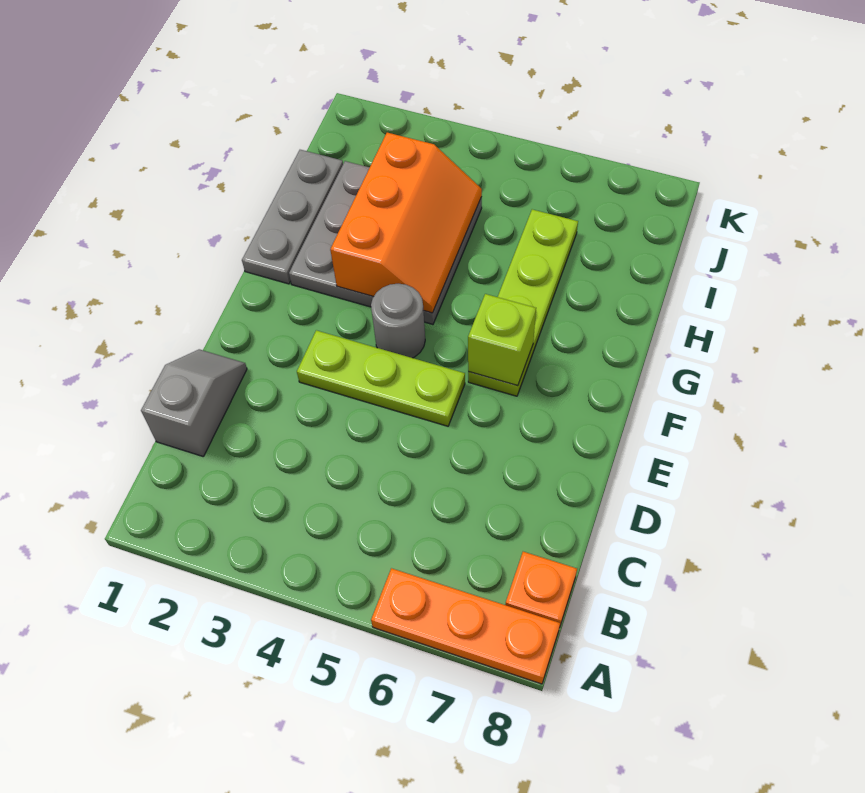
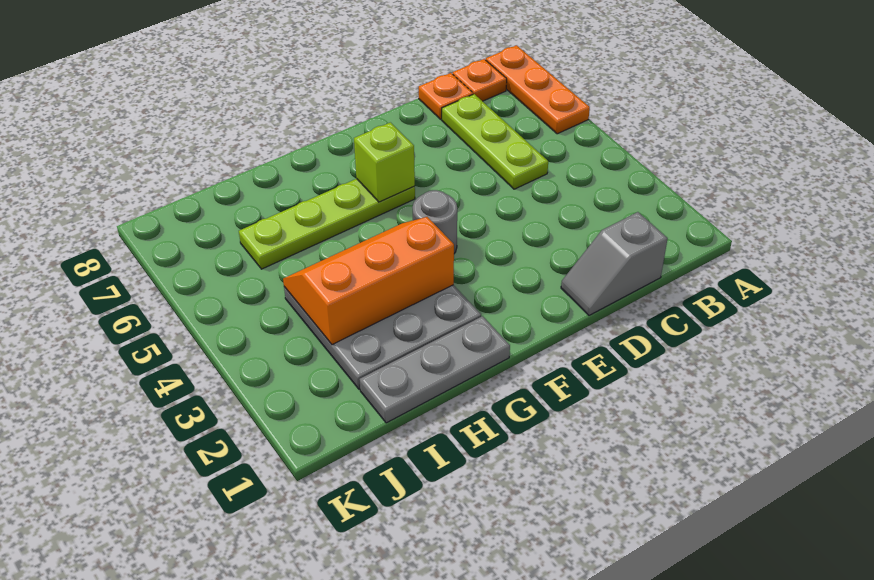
none -> orange 1x1 plate [419,73,473,119]
lime 1x3 plate [297,330,465,426] -> lime 1x3 plate moved to [442,94,548,189]

